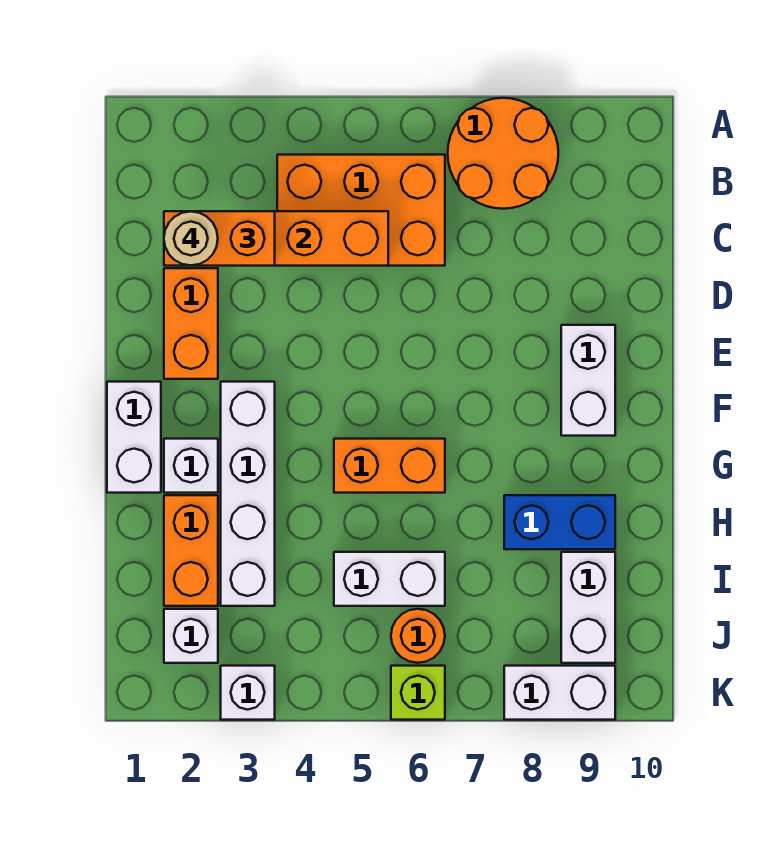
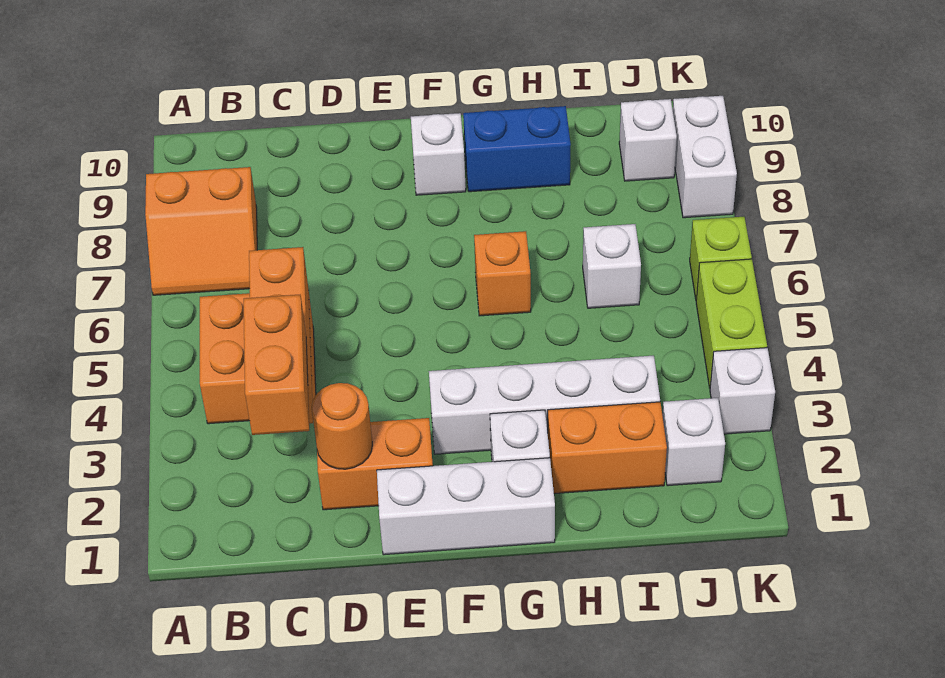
orange 2x2 round brick [448,98,558,209] -> orange 2x2 slope [145,167,257,295]
orange 2x3 brick [277,155,445,266] -> orange 2x2 brick [200,293,316,424]
tan 1x1 round brick [164,211,218,266] -> none
white 1x2 brick [561,325,615,436] -> white 1x1 brick [411,113,466,195]
white 1x2 brick [107,382,161,493] -> white 1x3 brick [377,458,555,555]
orange 1x2 brick [334,439,445,493] -> orange 1x1 brick [474,231,531,316]
blue 1x2 brick [504,495,615,549] -> blue 1x2 brick turned to [463,106,571,192]
white 1x2 brick [334,552,445,606] -> white 1x1 brick [583,224,641,308]
white 1x2 brick [561,552,615,663] -> white 1x1 brick [619,99,677,181]
orange 1x1 round brick [391,609,445,663] -> orange 1x1 round brick moved to [312,383,372,469]
none -> lime 1x2 brick [696,259,767,388]

